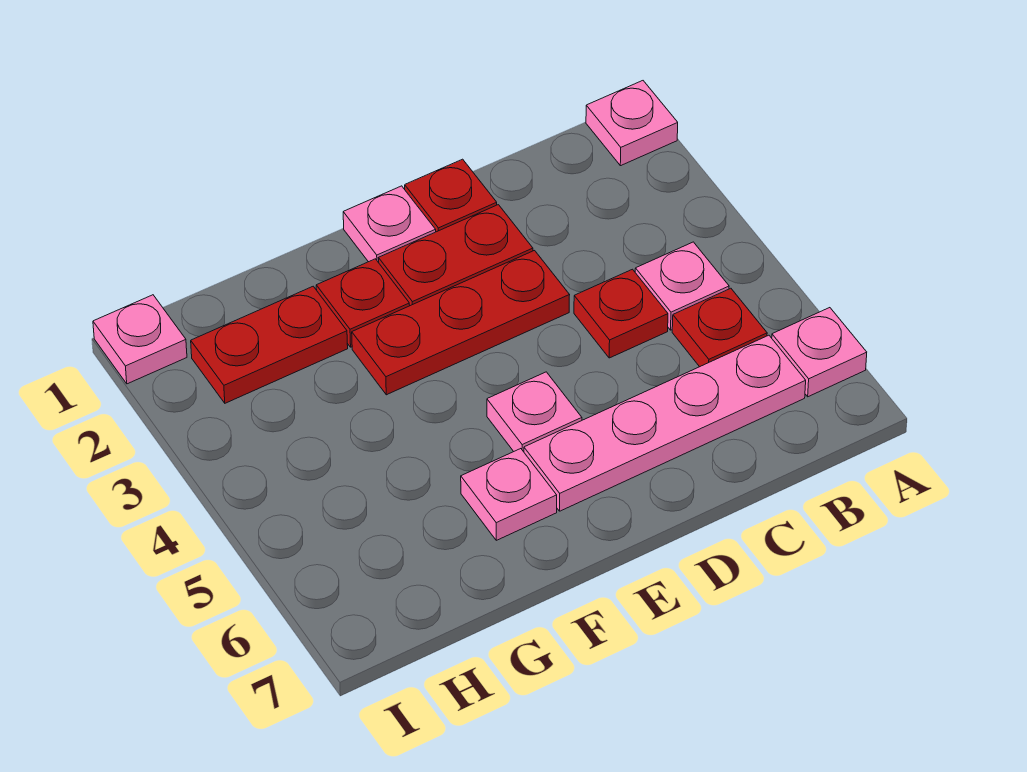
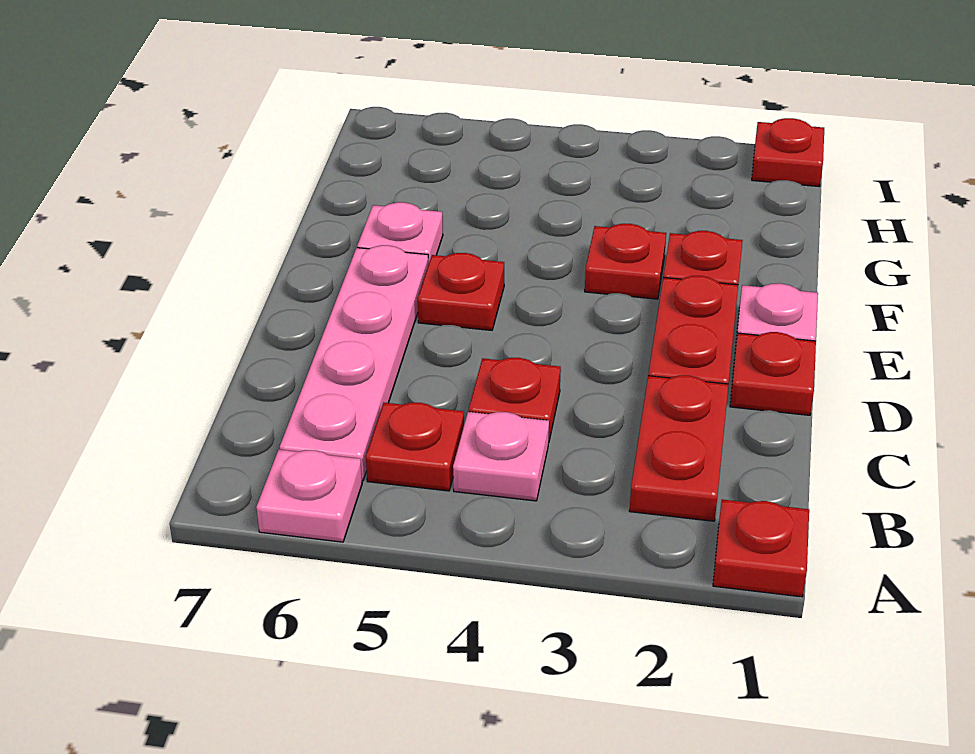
pink 1x1 plate [586,81,678,166] -> red 1x1 plate [713,499,809,597]
red 1x3 plate [352,251,569,395] -> red 1x1 plate [585,224,666,299]
pink 1x1 plate [487,372,582,452] -> red 1x1 plate [418,253,504,330]
red 1x2 plate [191,286,348,403] -> red 1x2 plate moved to [629,375,728,521]
pink 1x1 plate [93,295,187,384] -> red 1x1 plate [752,118,824,186]

